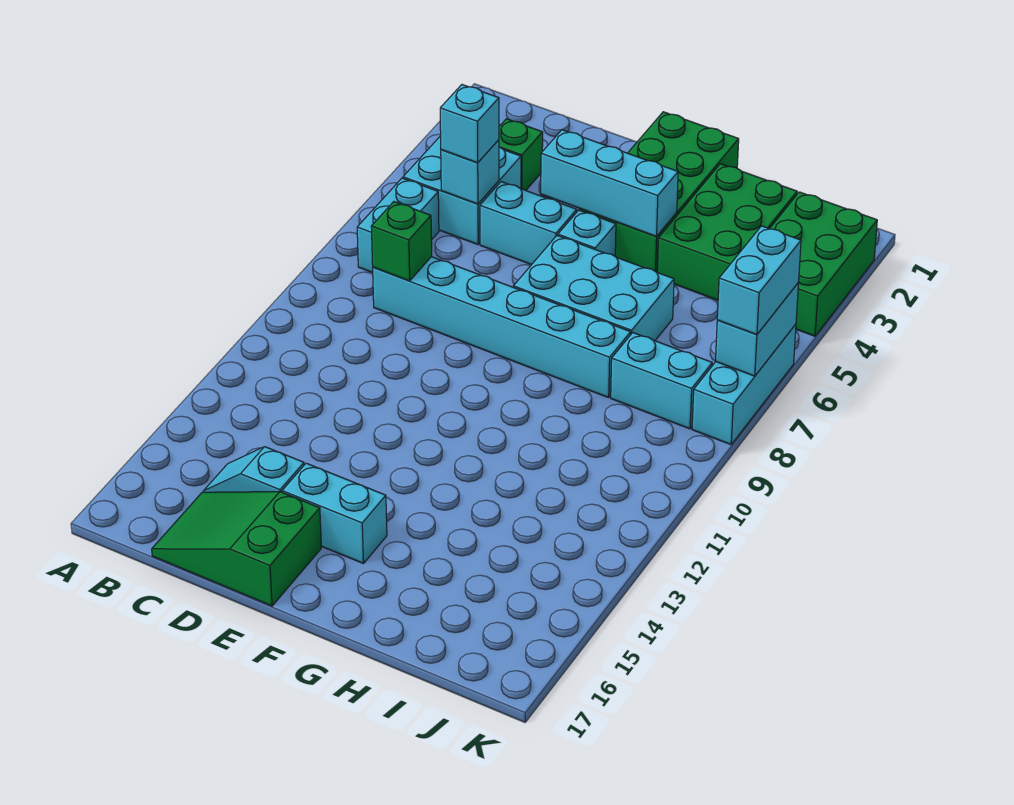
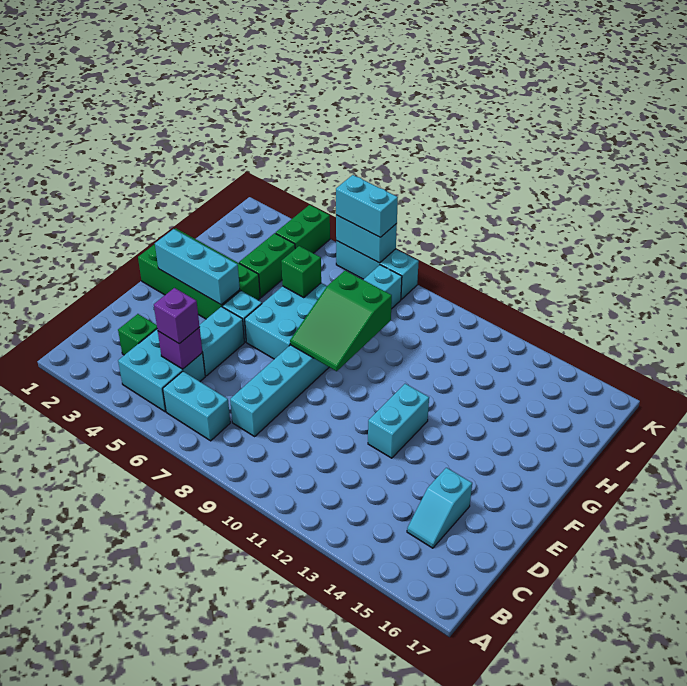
cyan 1x1 brick [441,140,499,204] -> purple 1x1 brick [158,327,203,369]
cyan 1x1 brick [440,85,499,163] -> purple 1x1 brick [154,288,200,344]
green 1x1 brick [371,202,432,281] -> green 1x1 brick moved to [281,246,321,298]
green 2x3 slope [152,492,321,606] -> green 2x3 slope moved to [290,270,392,371]
cyan 1x3 brick [541,130,678,237] -> cyan 1x3 brick turned to [155,229,240,305]
cyan 1x2 brick [282,463,387,564] -> cyan 1x2 brick moved to [368,384,429,458]
green 2x3 brick [657,164,797,300] -> green 1x2 brick [239,233,295,297]
green 2x3 brick [770,192,877,336] -> green 1x2 brick [276,205,330,253]

